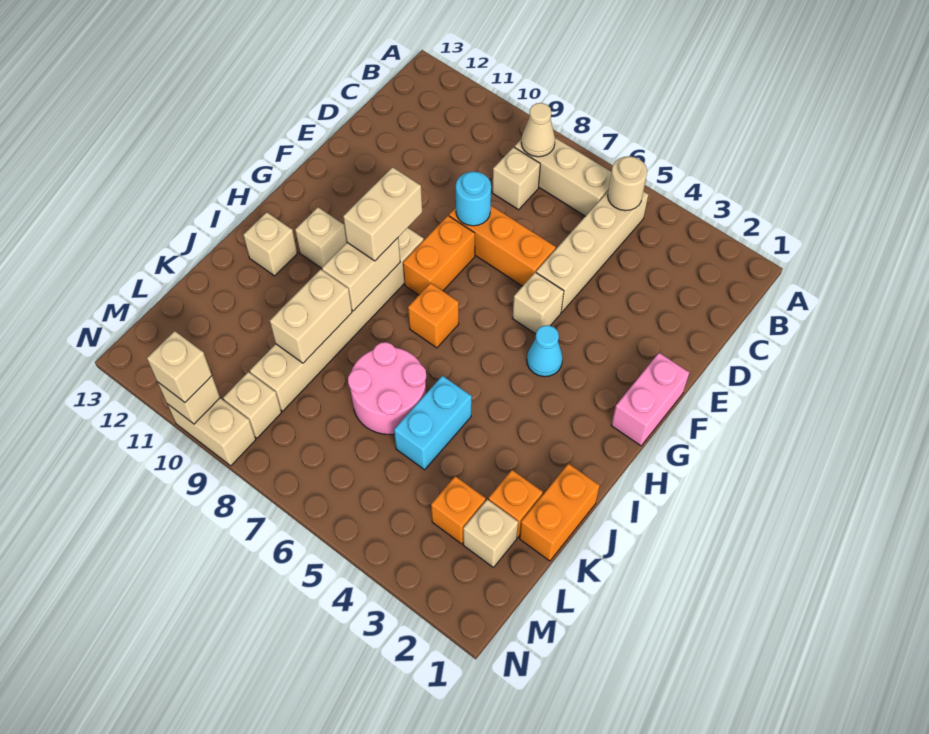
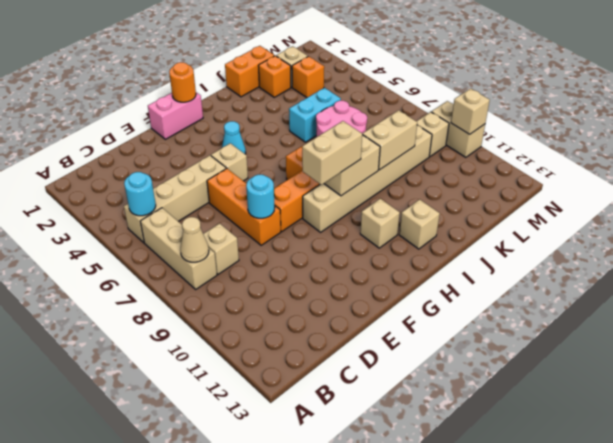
tan 1x1 round brick [608,156,647,211] -> cyan 1x1 round brick [124,172,156,216]
none -> orange 1x1 round brick [169,62,196,102]
tan 1x1 brick [147,331,212,402] -> none

